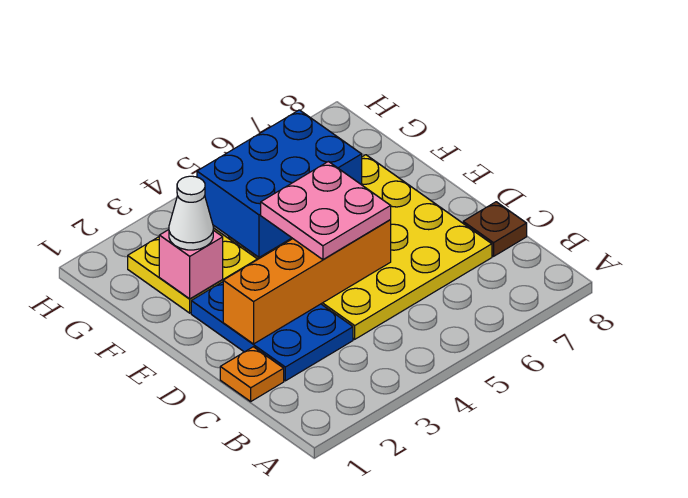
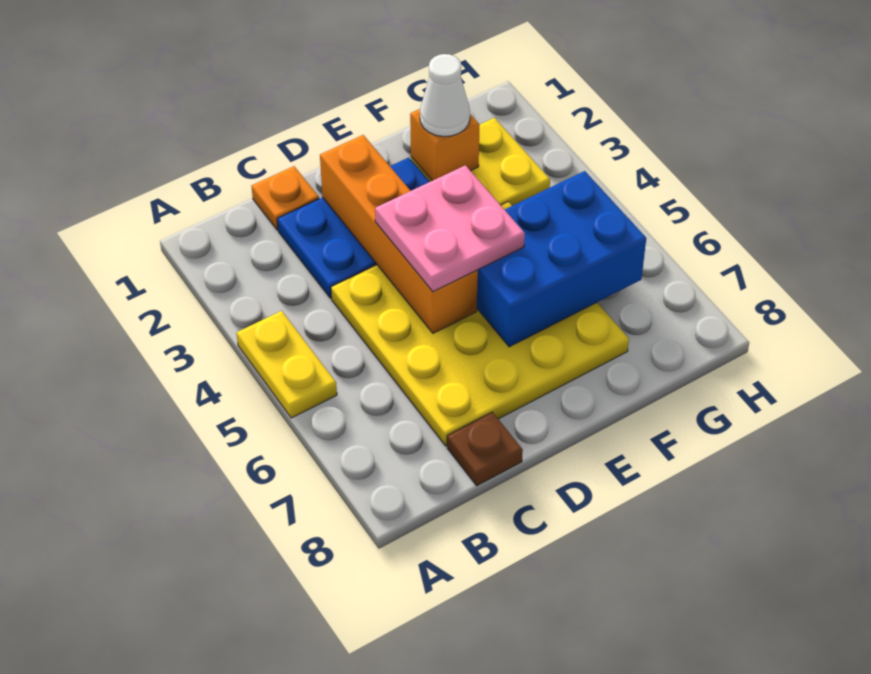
none -> yellow 1x2 plate [237,311,337,418]
pink 1x1 brick [159,230,223,299] -> orange 1x1 brick [410,109,480,181]
blue 2x3 brick [197,110,362,257] -> blue 2x3 brick turned to [477,171,646,347]

